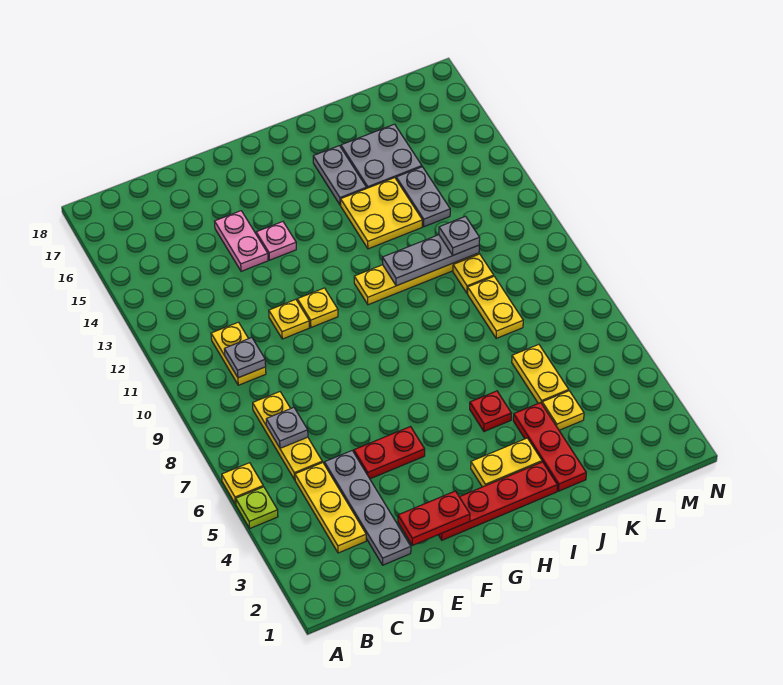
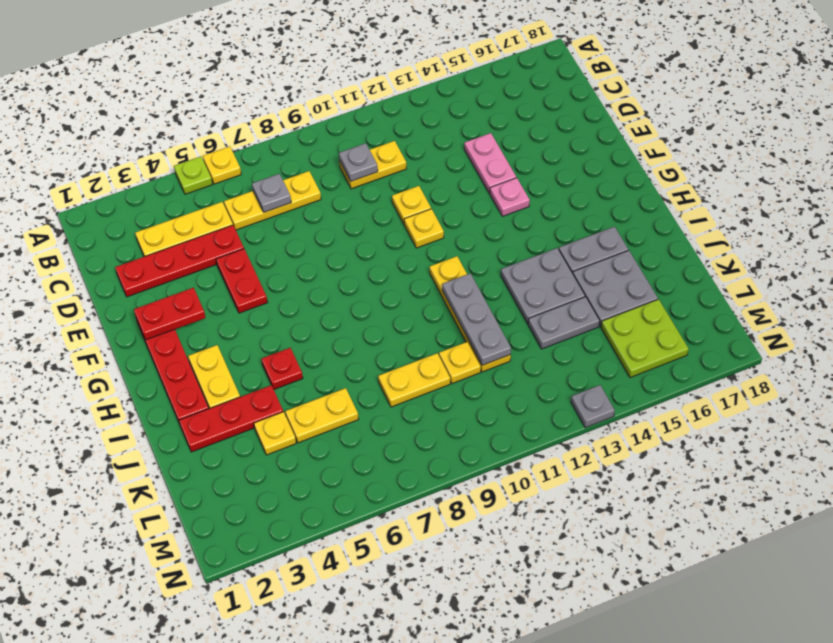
grey 1x4 plate [324,451,411,565] -> red 1x4 plate [115,225,244,297]
red 1x2 plate [398,491,470,545] -> red 1x2 plate turned to [134,288,206,340]
pink 1x2 plate [215,211,268,271] -> pink 1x2 plate turned to [464,133,516,193]
yellow 2x2 plate [341,178,422,249] -> grey 2x2 plate [501,248,585,324]
grey 1x1 plate [439,216,480,255] -> grey 1x1 plate moved to [571,385,615,428]
none -> lime 2x2 plate [601,299,689,378]

